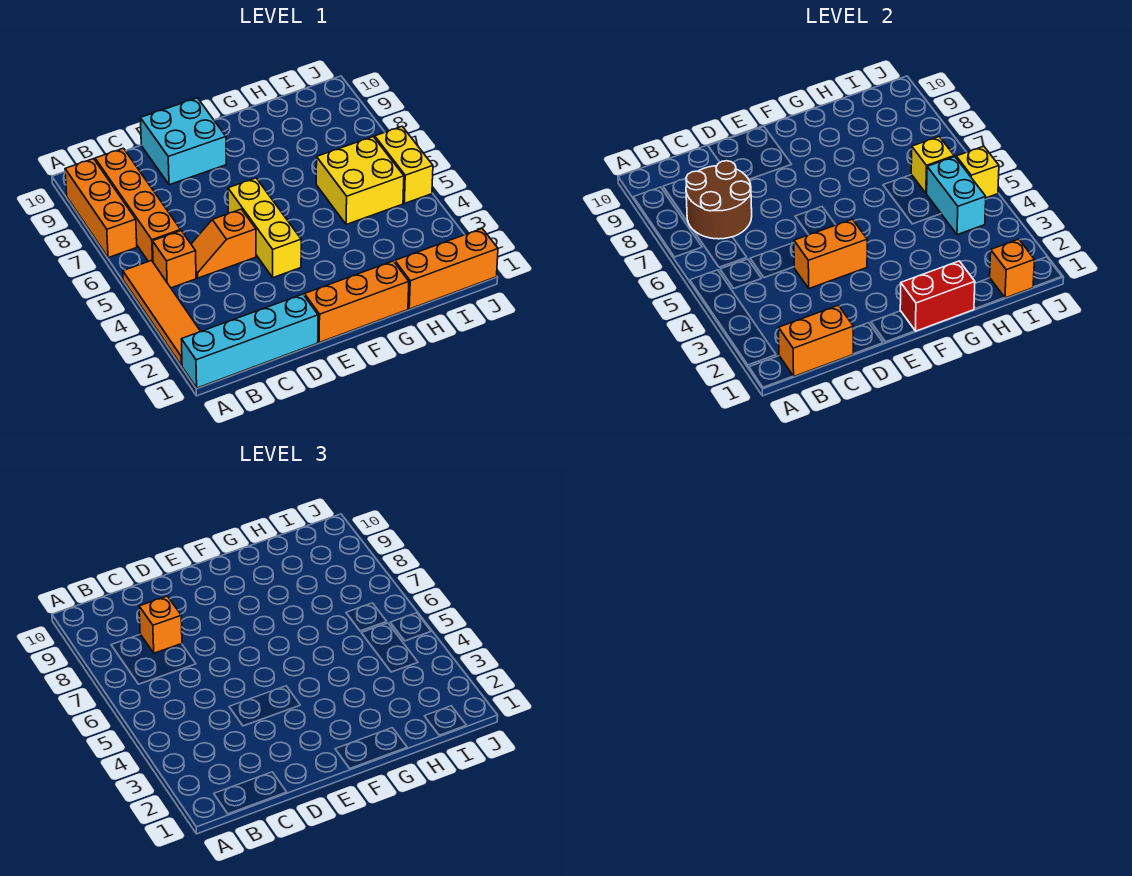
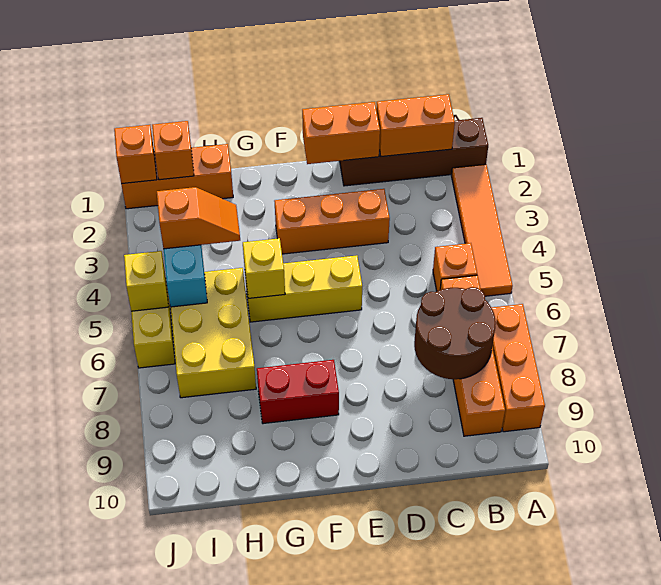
cyan 1x4 brick [181,294,318,388] -> brown 1x4 brick [340,118,488,186]
orange 1x2 slope [191,209,256,278] -> orange 1x2 slope moved to [157,187,240,249]
orange 1x1 brick [139,596,182,653] -> orange 1x1 brick moved to [114,125,157,184]
orange 1x2 brick [794,219,867,288] -> orange 1x2 brick moved to [302,102,380,164]
cyan 2x2 brick [140,98,226,185] -> none
orange 1x3 brick [304,261,409,342] -> orange 1x3 brick moved to [275,189,390,254]
yellow 1x3 brick [228,178,301,278] -> yellow 1x3 brick turned to [245,255,362,322]
red 1x2 brick [900,261,975,331] -> red 1x2 brick moved to [257,360,339,424]
yellow 2x2 brick [316,137,404,224] -> yellow 2x3 brick [170,268,256,398]
yellow 1x1 brick [911,137,954,193] -> yellow 1x1 brick moved to [243,238,285,298]

